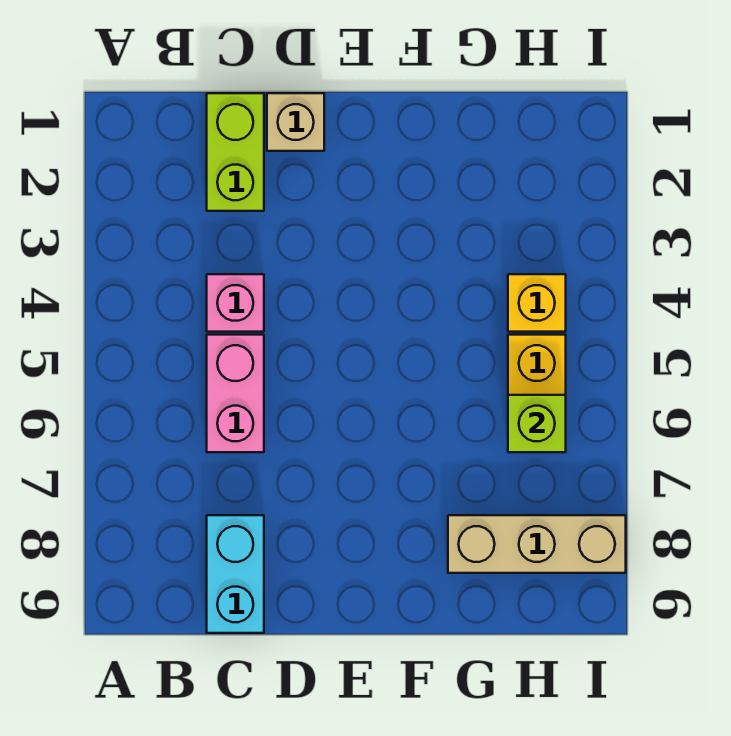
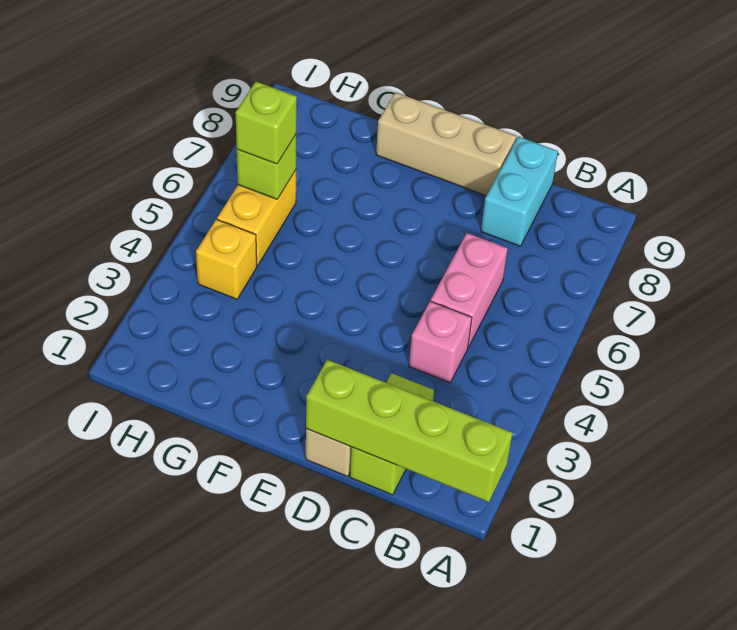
none -> lime 1x4 brick [306,360,512,502]
tan 1x3 brick [448,515,626,573] -> tan 1x3 brick moved to [376,92,516,196]
none -> lime 1x1 brick [235,82,297,164]

